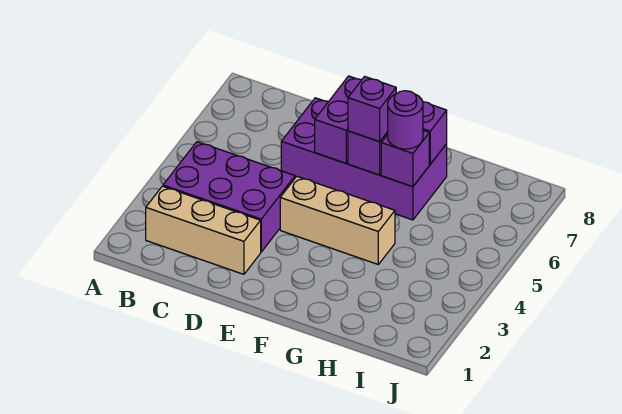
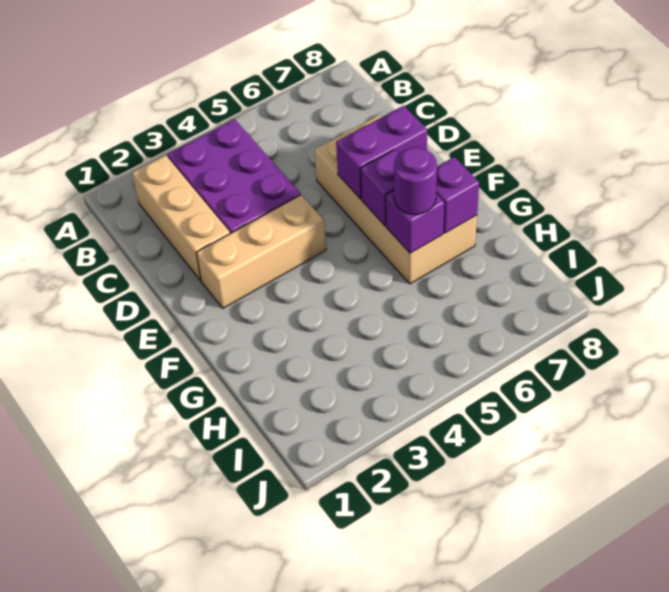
purple 2x4 brick [281,98,447,220] -> tan 2x4 brick [315,115,477,284]
tan 1x3 brick [280,177,395,264] -> tan 1x3 brick turned to [196,195,326,308]
purple 1x1 brick [348,76,396,142] -> none

